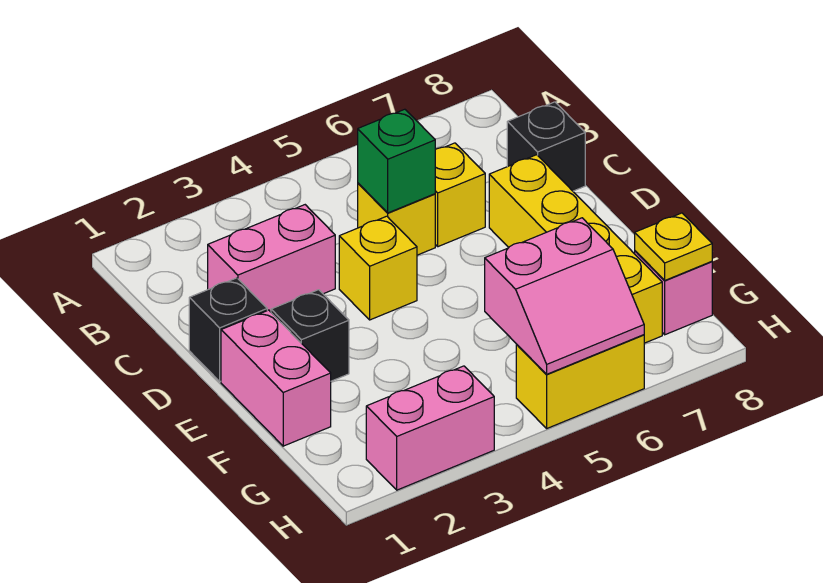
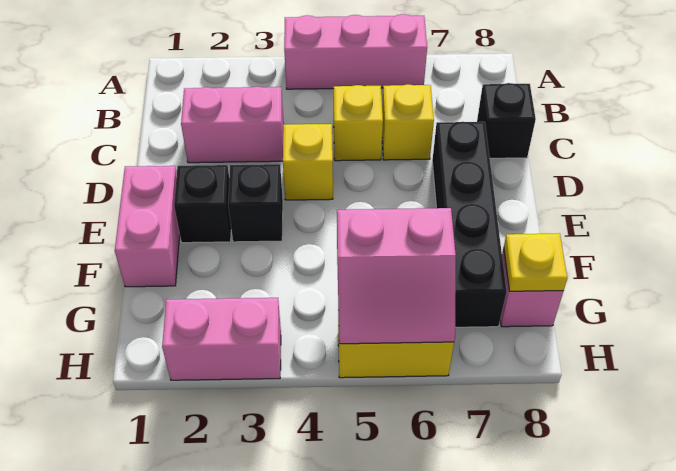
none -> pink 1x3 brick [284,14,427,89]
green 1x1 brick [358,109,435,213] -> none
black 1x1 brick [189,278,267,381] -> black 1x1 brick moved to [228,164,283,242]
yellow 1x4 brick [489,155,662,343] -> black 1x4 brick [432,122,507,327]

